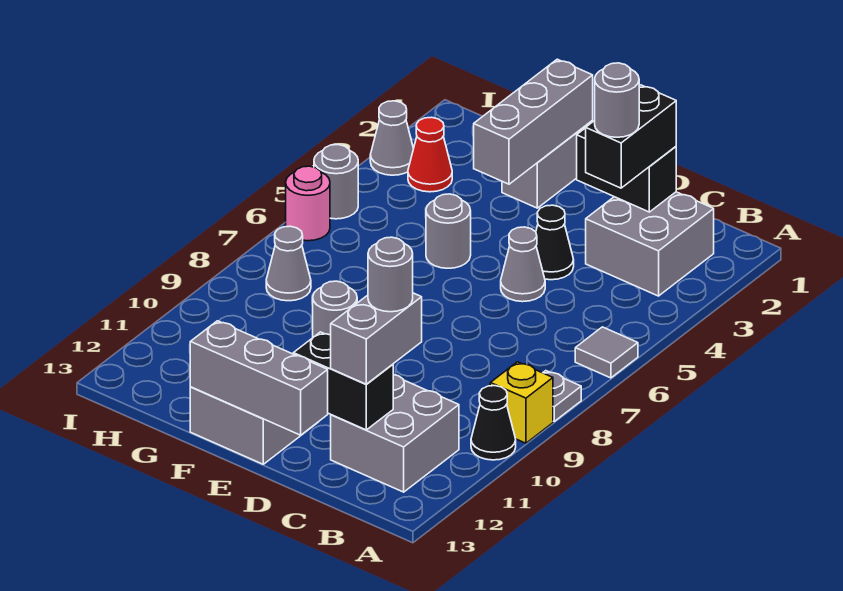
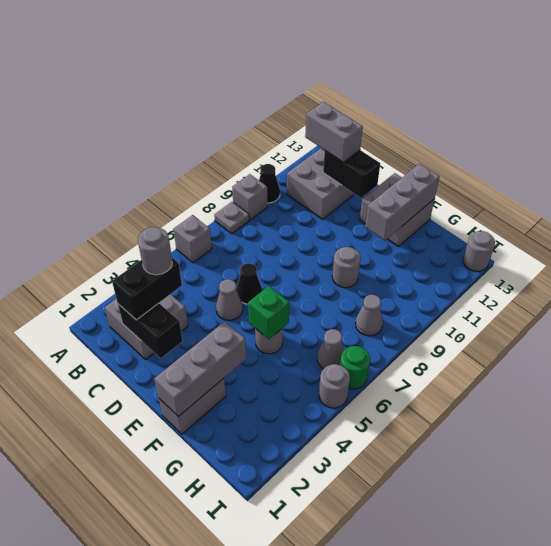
grey 1x1 tile [575,327,638,378] -> grey 1x1 brick [173,215,212,263]
yellow 1x1 brick [490,362,553,443] -> grey 1x1 brick [232,174,267,220]
grey 1x2 brick [331,293,422,384] -> grey 1x2 brick turned to [305,102,363,163]
grey 1x1 round brick [368,237,413,312] -> grey 1x1 round brick moved to [463,231,495,271]
black 1x1 cone [536,205,574,280] -> black 1x1 cone moved to [236,263,262,304]
grey 1x3 brick [190,321,328,435] -> grey 1x3 brick turned to [365,164,439,241]
none -> green 1x1 brick [248,286,289,339]
red 1x1 cone [408,117,452,192] -> none
grey 1x1 cone [370,101,414,175] -> grey 1x1 cone moved to [317,329,344,369]
pink 1x1 round brick [286,166,330,241] -> green 1x1 round brick [340,346,370,389]

